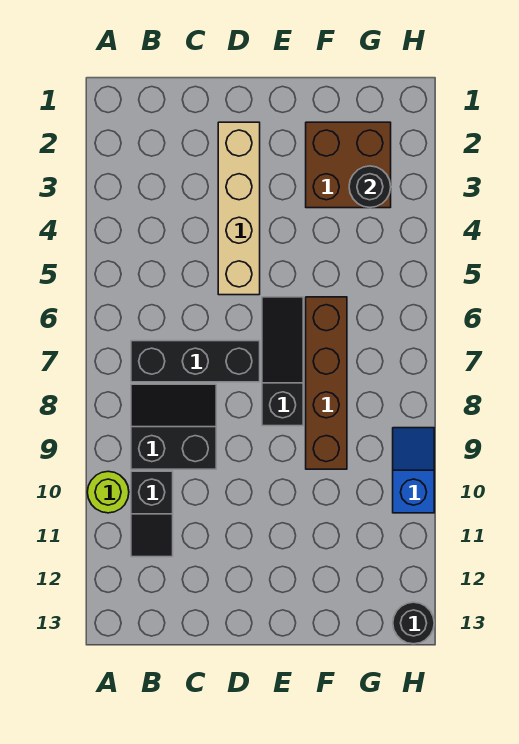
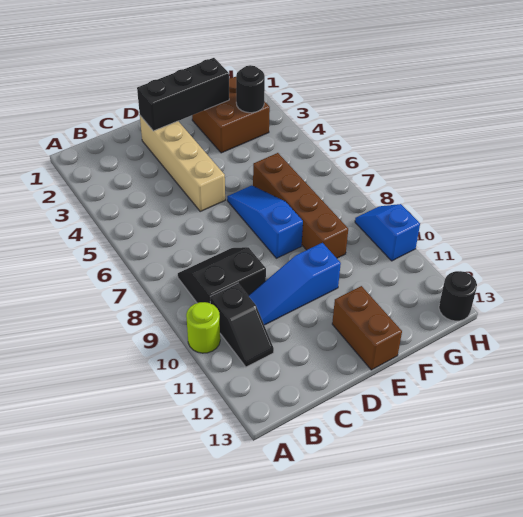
black 1x3 brick [131,341,260,382] -> black 1x3 brick moved to [137,58,229,131]
none -> blue 1x3 slope [249,243,341,325]
black 1x3 slope [262,297,303,426] -> blue 1x3 slope [227,185,303,258]
none -> brown 1x2 brick [332,286,402,370]

